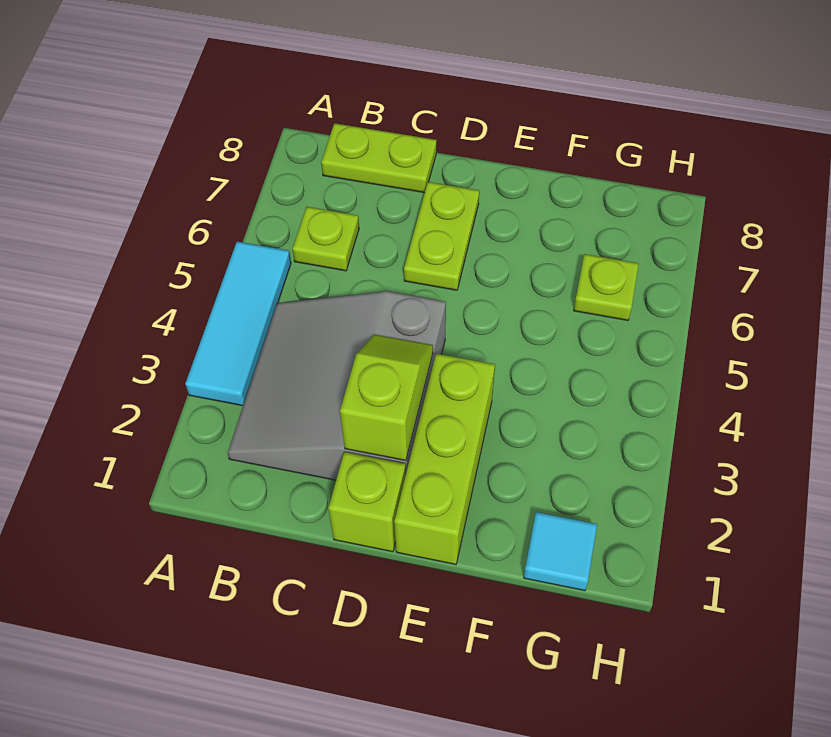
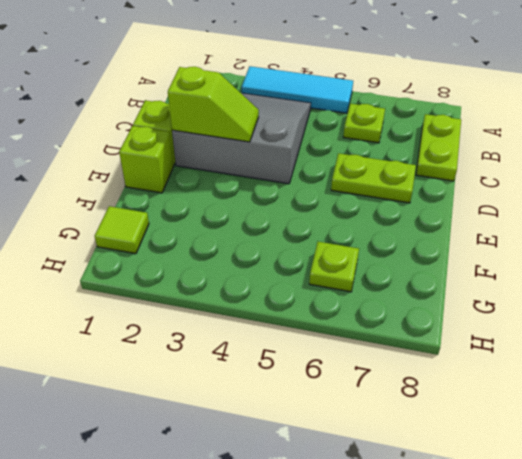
lime 1x3 brick [394,354,495,564] -> lime 1x1 brick [119,126,173,193]
cyan 1x1 tile [524,512,597,591] -> lime 1x1 tile [95,206,149,254]

